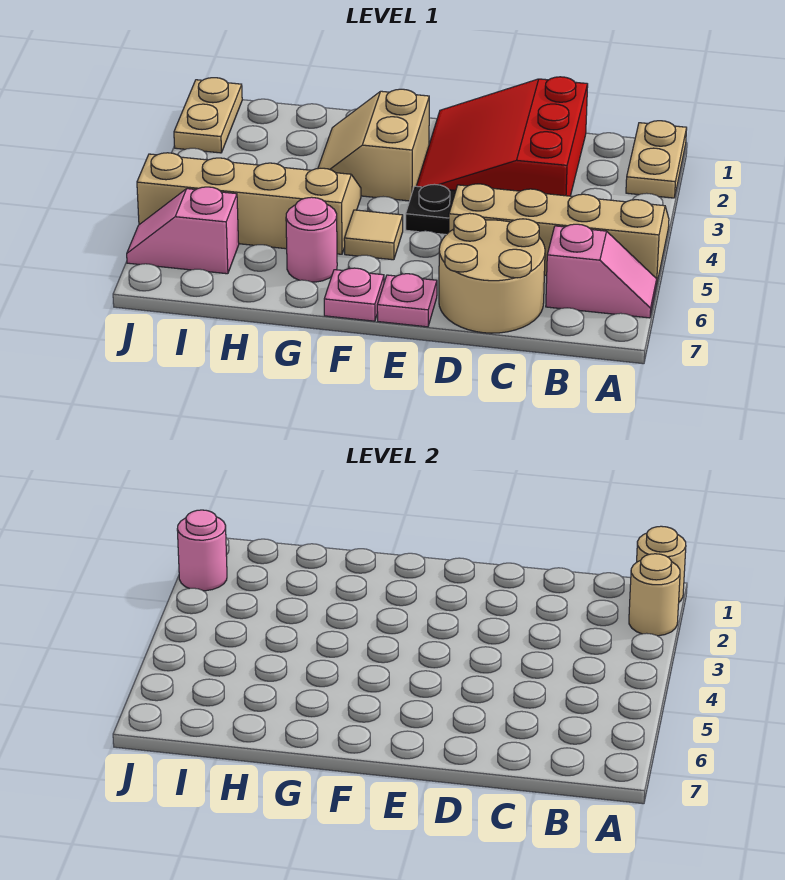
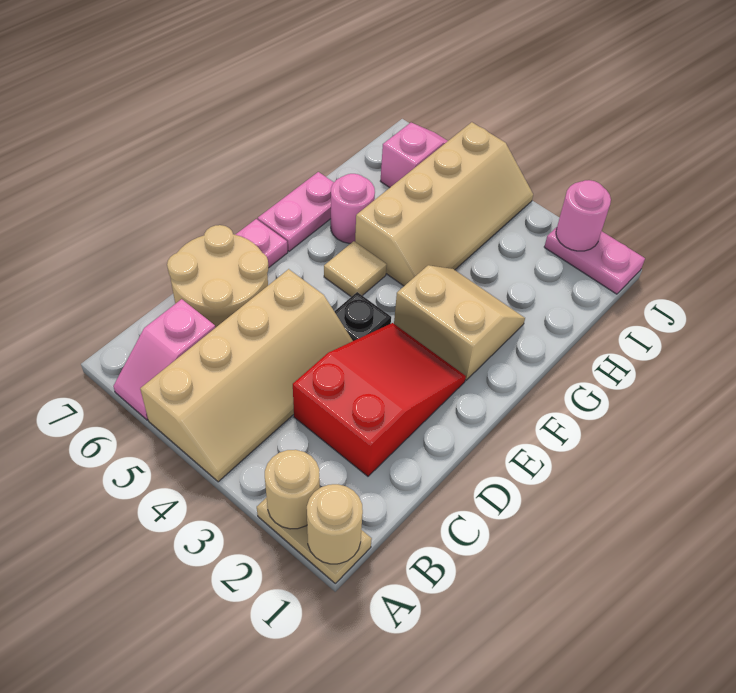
red 3x3 slope [417,77,588,196] -> red 2x3 slope [293,323,466,476]
pink 1x1 plate [324,268,384,321] -> pink 1x2 plate [258,172,334,251]
tan 1x2 plate [174,78,242,153] -> pink 1x2 plate [544,227,645,294]

